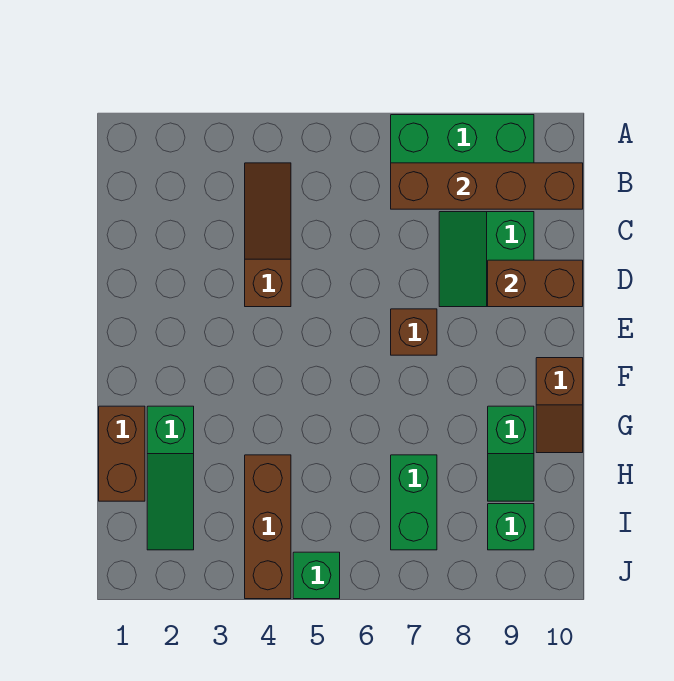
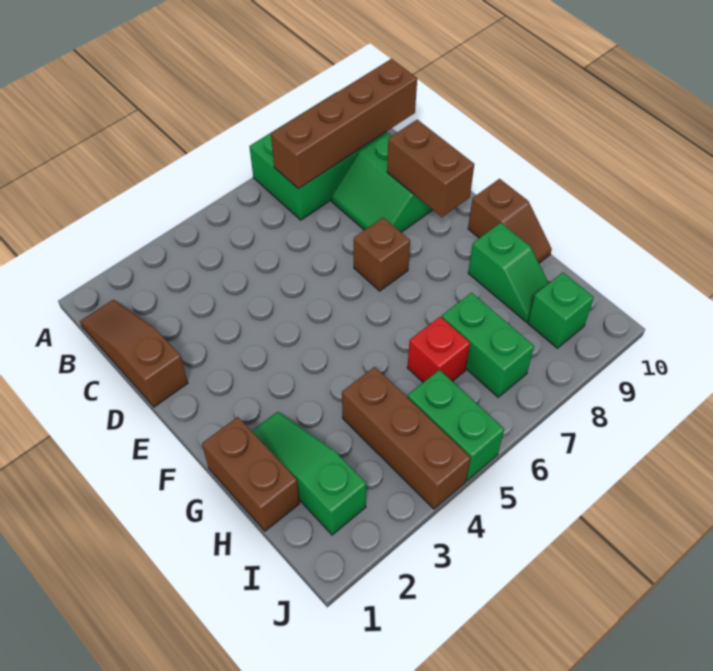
brown 1x3 slope [245,163,291,307] -> brown 1x3 slope moved to [80,300,188,407]
brown 1x2 brick [488,260,583,307] -> brown 1x2 brick turned to [387,120,474,217]
green 1x3 slope [147,406,194,550] -> green 1x3 slope turned to [252,412,366,535]
none -> red 1x1 brick [407,317,470,382]
green 1x1 brick [293,552,340,599] -> green 1x2 brick [407,370,504,481]

